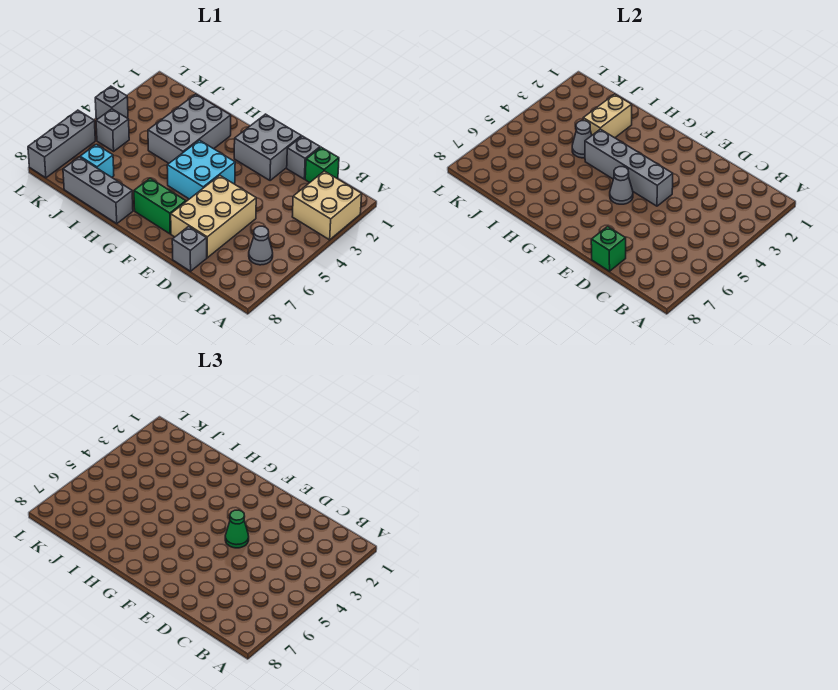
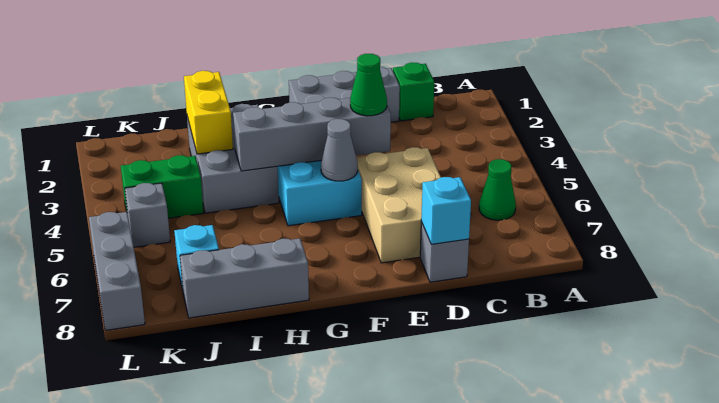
tan 2x2 brick [292,171,362,240] -> none
grey 1x1 cone [249,226,273,265] -> green 1x1 cone [479,159,516,220]
green 1x1 brick [591,226,626,271] -> cyan 1x1 brick [421,177,471,244]
green 1x2 brick [134,178,186,234] -> green 1x2 brick moved to [121,155,203,218]
tan 1x2 brick [583,94,632,138] -> yellow 1x2 brick [184,71,233,154]
grey 1x1 cone [572,121,592,158] -> none
grey 1x1 brick [95,86,128,119] -> none

